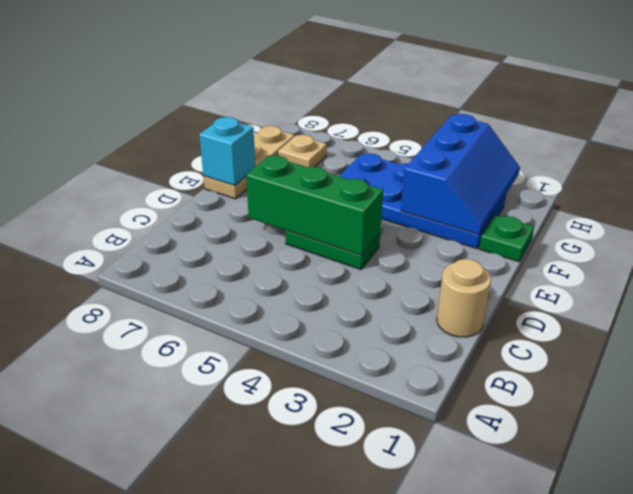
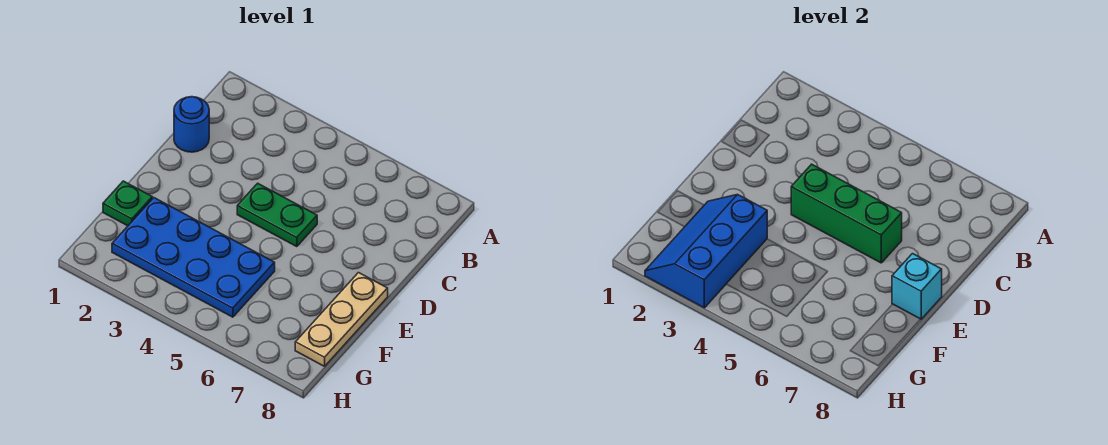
tan 1x1 round brick [437,259,491,337] -> blue 1x1 round brick [174,97,209,152]
tan 1x1 plate [278,135,327,168] -> none

